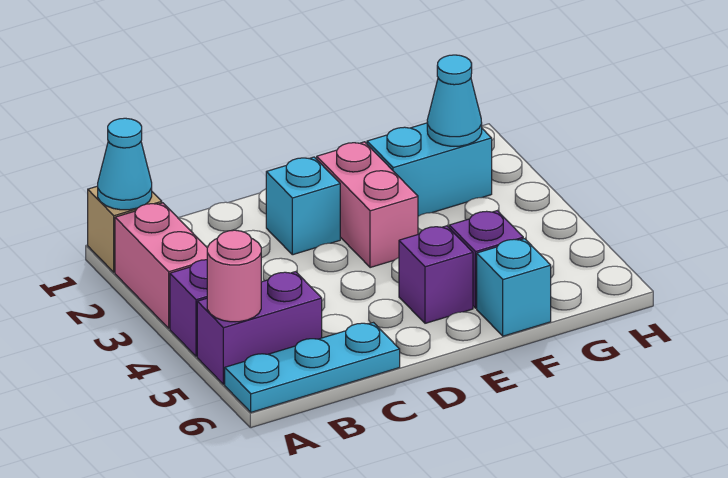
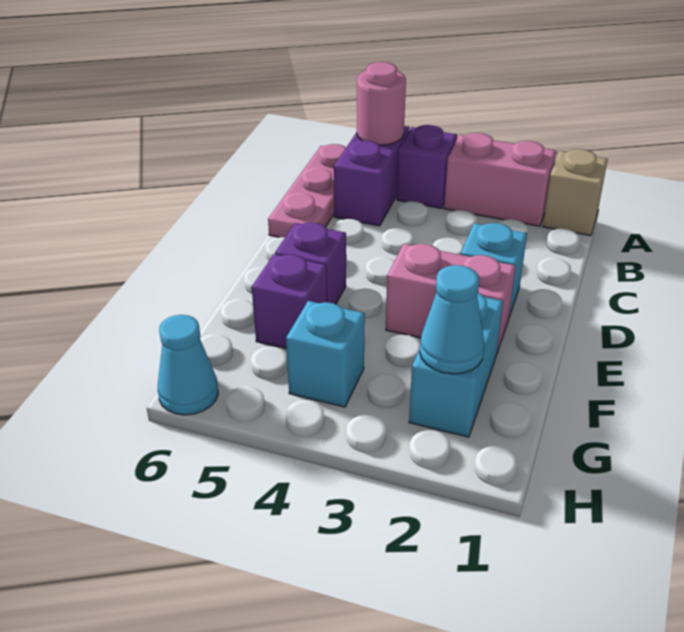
cyan 1x1 cone [98,118,152,210] -> cyan 1x1 cone moved to [158,315,218,415]
cyan 1x3 plate [225,323,400,412] -> pink 1x3 plate [268,144,346,237]
cyan 1x1 brick [477,239,551,336] -> cyan 1x1 brick moved to [286,301,365,407]

